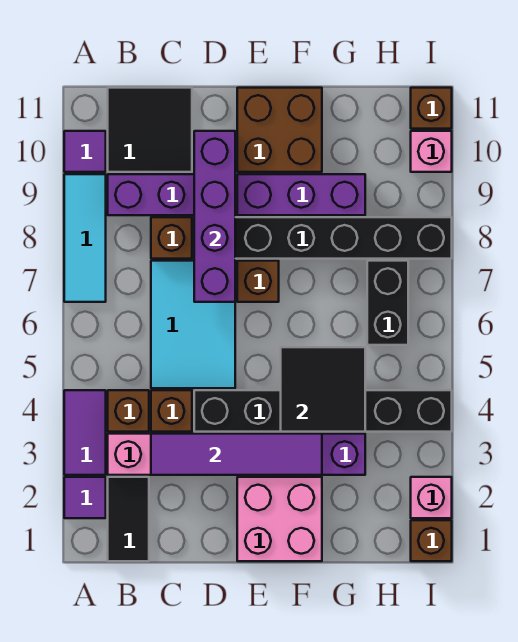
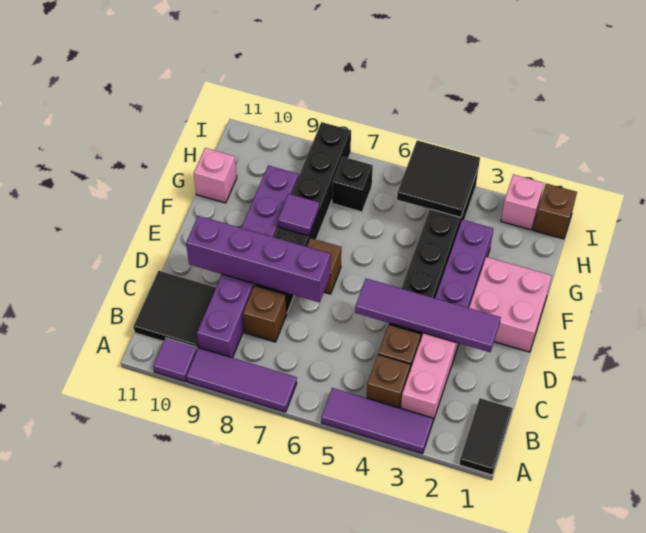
purple 1x1 tile [64,477,106,518] -> purple 1x1 tile moved to [278,194,319,236]
purple 1x2 tile [64,390,106,475] -> purple 1x3 tile [321,388,433,454]
cyan 1x3 tile [64,174,106,302] -> purple 1x3 tile [186,348,297,412]
black 1x2 tile [108,477,149,561] -> black 1x2 tile turned to [459,398,512,475]
purple 1x4 tile [151,434,322,475] -> purple 1x4 tile turned to [355,279,501,352]
cyan 2x3 tile [151,261,235,388] -> none
brown 2x2 brick [237,88,322,172] -> none
black 2x2 tile [281,347,365,432] -> black 2x2 tile moved to [397,140,480,217]
black 1x2 brick [367,261,408,345] -> black 1x1 brick [332,157,373,212]
pink 1x1 brick [411,131,452,172] -> pink 1x1 brick moved to [194,148,237,203]
brown 1x1 brick [411,88,452,129] -> none

